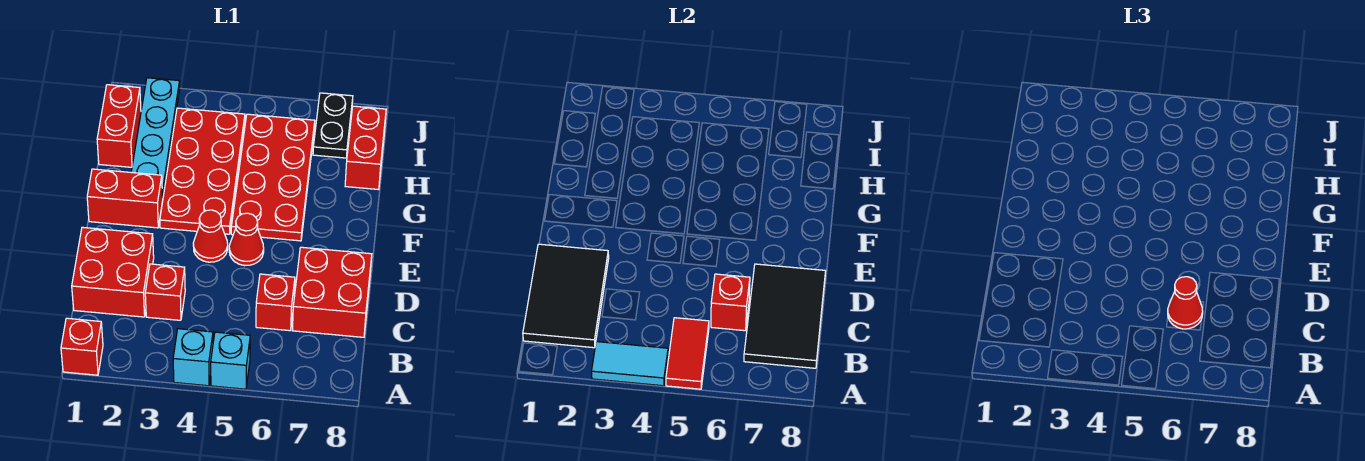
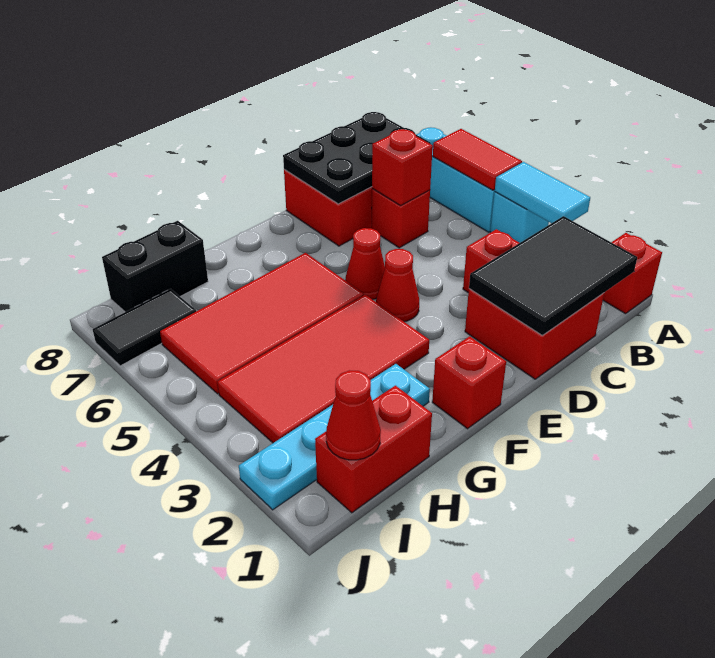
cyan 1x1 brick [211,332,250,389] -> cyan 1x3 brick [417,128,495,232]
red 1x2 tile [666,318,709,389] -> red 1x2 tile turned to [433,129,522,190]
black 2x3 tile [744,264,826,368] -> black 2x3 plate [283,112,431,204]
red 1x1 cone [1168,277,1203,329] -> red 1x1 cone moved to [326,370,381,460]
red 1x2 brick [87,169,163,228] -> red 1x1 brick [432,336,506,429]
red 2x4 plate [160,108,245,234] -> red 2x4 tile [217,295,429,443]
red 2x4 plate [231,114,315,241] -> red 2x4 tile [160,253,364,394]
red 1x2 brick [345,106,386,190] -> black 1x2 brick [102,221,208,312]
black 1x2 plate [313,93,353,158] -> black 1x2 tile [93,289,196,366]

